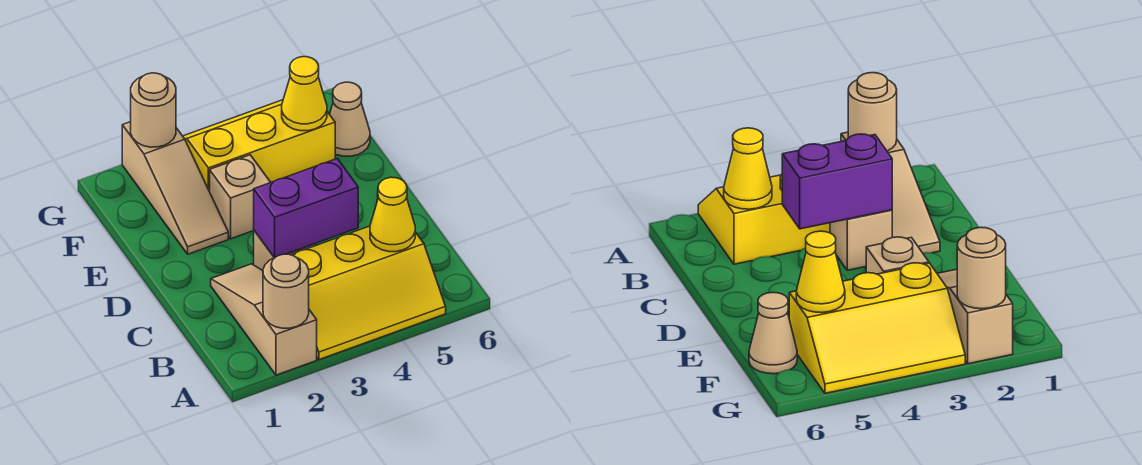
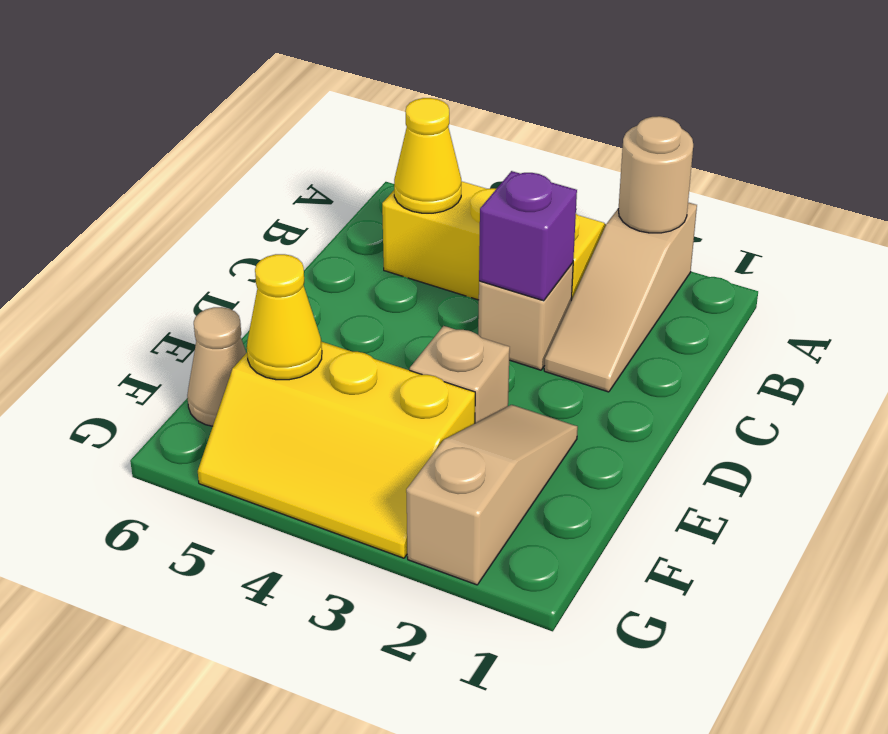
purple 1x2 brick [254,159,358,258] -> purple 1x1 brick [479,171,577,301]
tan 1x1 round brick [131,73,176,147] -> none

